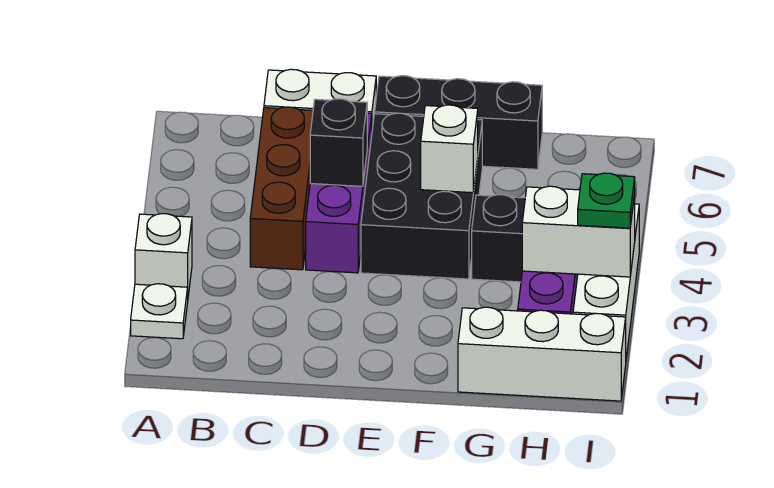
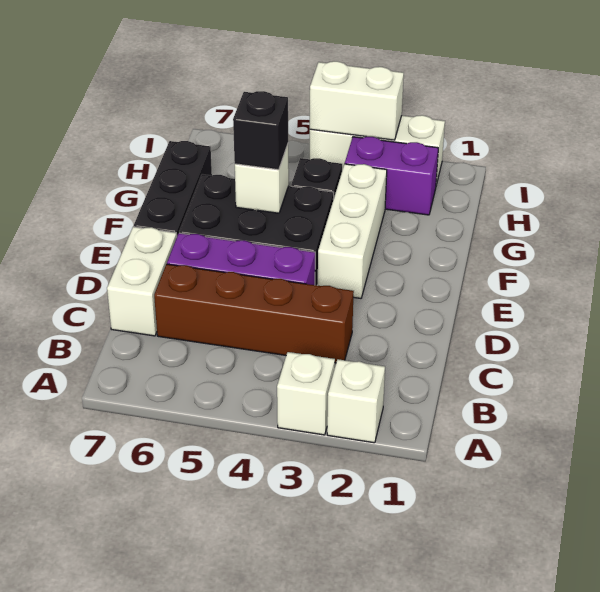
white 1x1 plate [131,284,188,339] -> white 1x1 brick [327,359,385,443]
brown 1x3 brick [250,107,313,270] -> brown 1x4 brick [154,264,354,363]
black 1x1 brick [310,99,367,186] -> black 1x1 brick moved to [233,91,288,170]
white 1x3 brick [458,307,626,401] -> white 1x3 brick moved to [318,164,387,298]
white 1x2 brick [522,186,635,277] -> white 1x2 brick turned to [310,61,404,140]
green 1x1 plate [578,173,635,228] -> none

